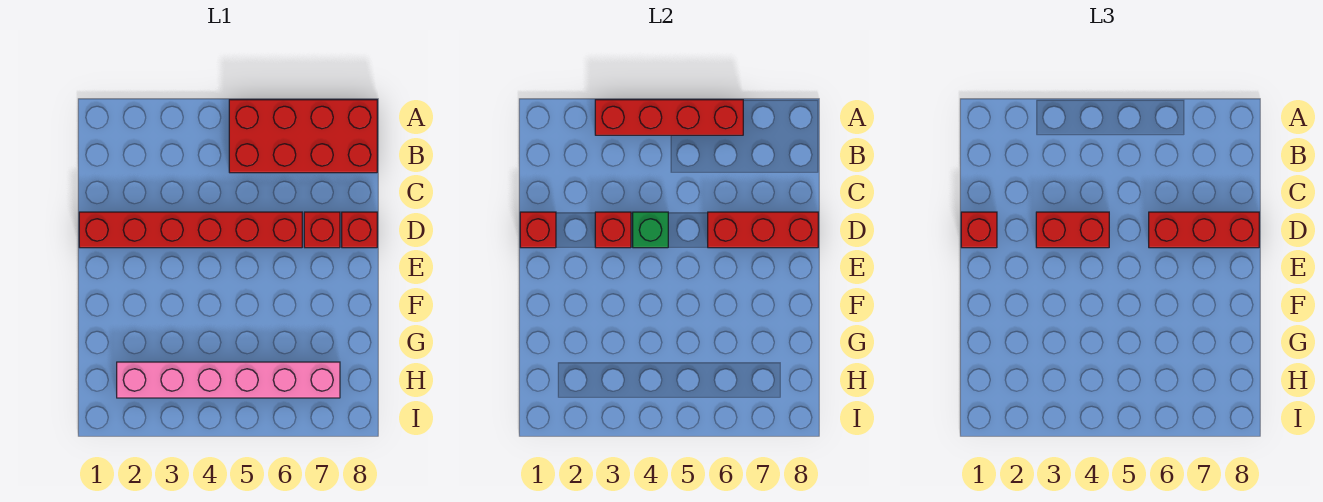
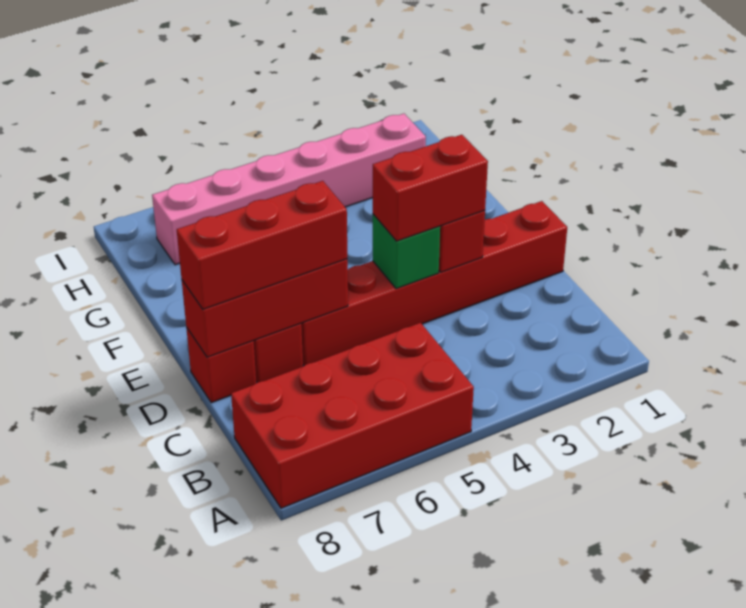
red 1x4 brick [595,100,743,135] -> none
red 1x1 brick [520,212,556,248] -> none
red 1x1 brick [961,212,997,248] -> none

